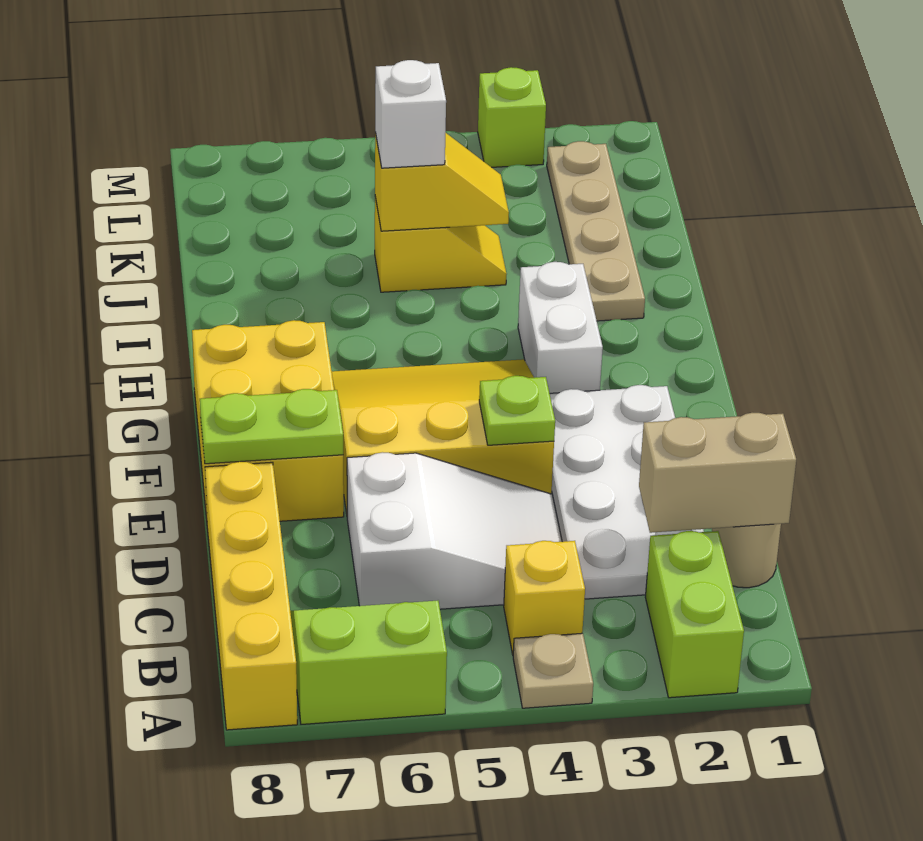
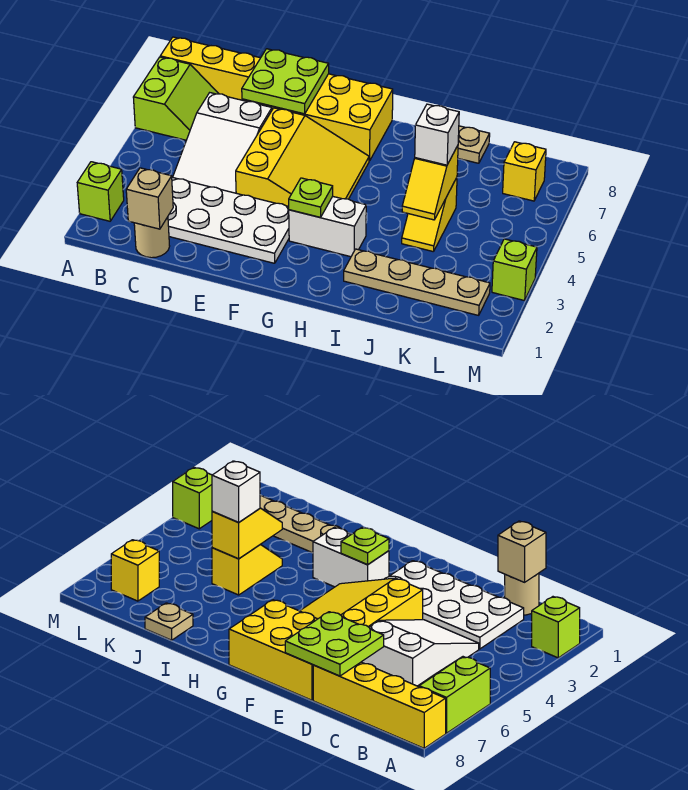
lime 1x2 brick [645,531,744,698] -> lime 1x1 brick [77,162,124,221]
tan 1x1 plate [513,633,593,708] -> tan 1x1 plate moved to [458,126,490,163]
yellow 1x1 brick [504,541,585,654] -> yellow 1x1 brick moved to [503,142,546,201]
tan 1x2 brick [639,413,796,533] -> tan 1x1 brick [126,168,173,229]
lime 1x1 plate [479,376,555,445] -> lime 1x1 plate moved to [289,178,333,217]
lime 1x2 plate [200,389,343,464] -> lime 2x2 plate [242,49,329,114]

